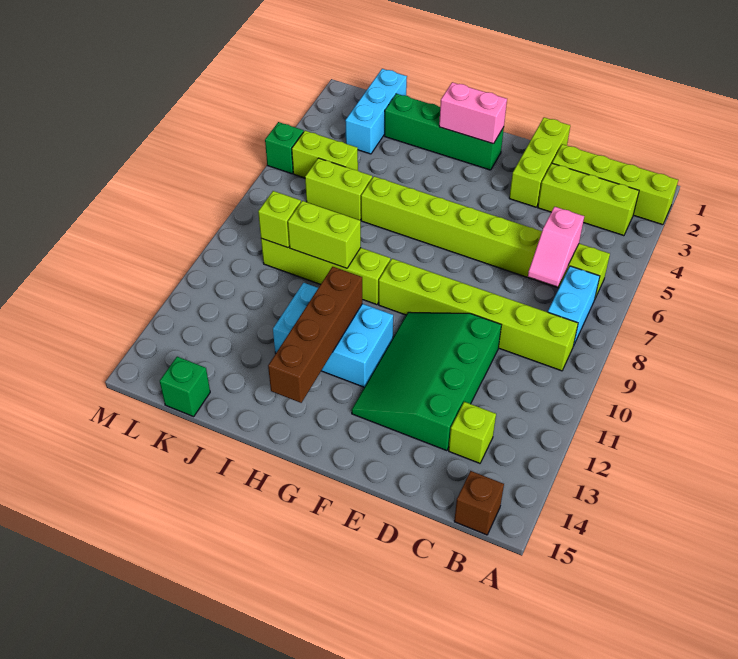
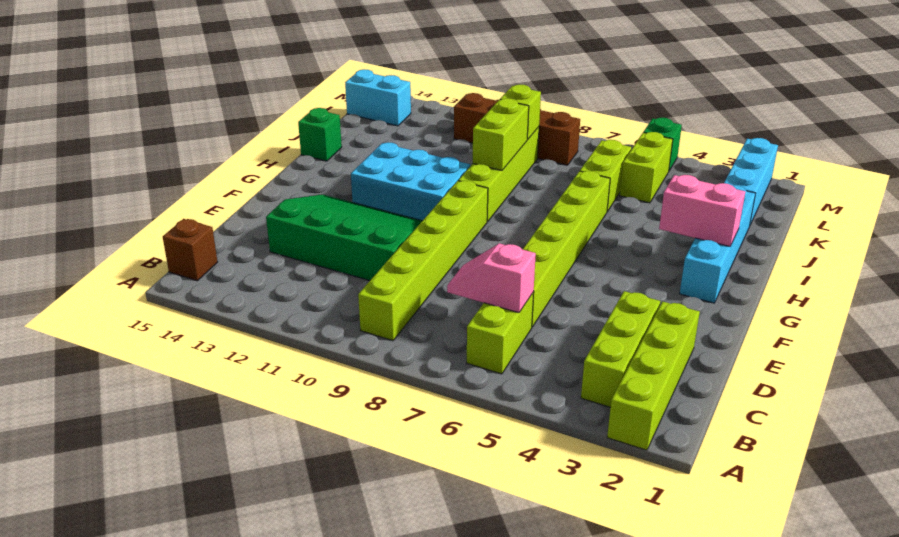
cyan 1x2 brick [548,266,600,346] -> cyan 1x2 brick moved to [345,69,411,126]
lime 1x1 brick [449,402,496,463] -> none
lime 1x3 brick [509,117,570,207] -> none
green 1x4 brick [384,94,504,170] -> cyan 1x4 brick [680,185,756,303]
pink 1x2 brick [439,82,507,144] -> pink 1x2 brick turned to [659,175,745,246]
cyan 2x3 brick [273,283,393,387] -> cyan 2x3 brick turned to [351,142,470,221]
brown 1x4 brick [268,267,362,403] -> brown 1x4 brick moved to [454,93,580,165]
cyan 1x3 brick [345,69,407,154] -> cyan 1x3 brick turned to [724,138,778,225]
green 1x1 brick [160,357,210,417] -> green 1x1 brick moved to [298,108,342,161]

